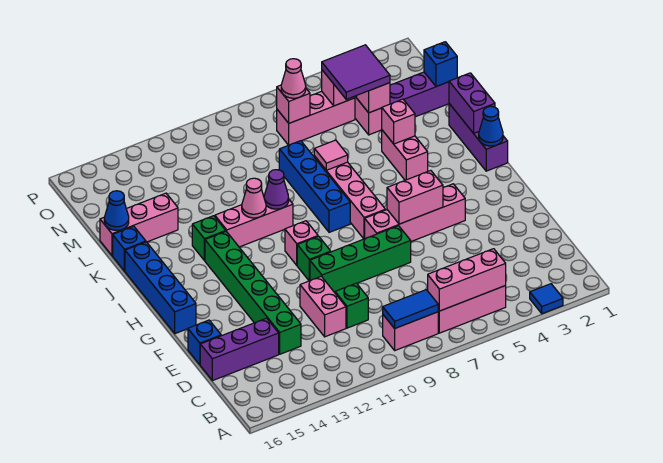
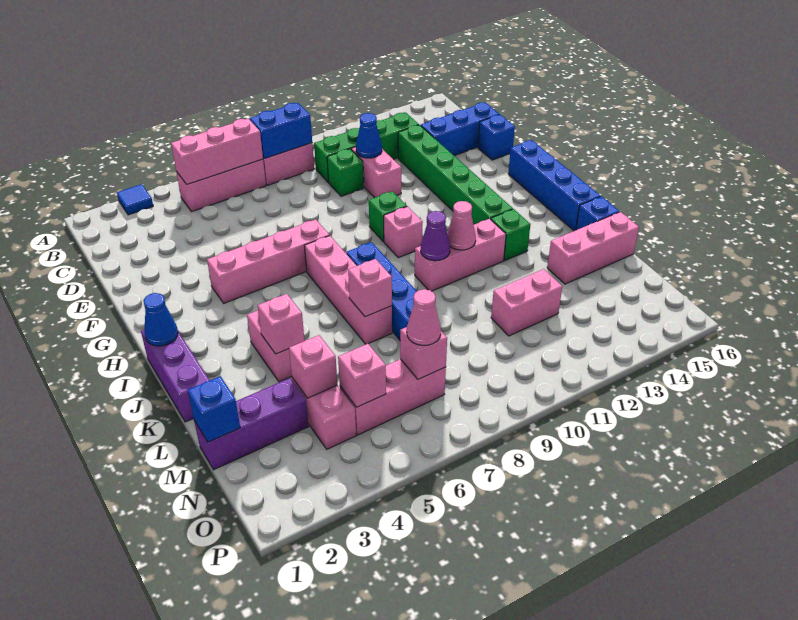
blue 1x2 tile [383,290,438,328] -> blue 1x2 brick [250,103,312,159]
purple 1x3 brick [200,318,279,381] -> blue 1x3 brick [421,103,499,156]
green 1x4 brick [310,226,411,292] -> green 1x4 brick moved to [314,113,419,182]
pink 1x2 brick [387,171,443,224] -> pink 1x2 brick moved to [491,269,562,336]
purple 1x2 brick [449,73,495,133] -> none
pink 1x1 tile [314,140,348,170] -> pink 1x1 brick [348,259,392,317]
blue 1x1 cone [104,191,129,230] -> blue 1x1 cone moved to [356,113,382,158]
purple 2x2 tile [322,45,390,99] -> none

